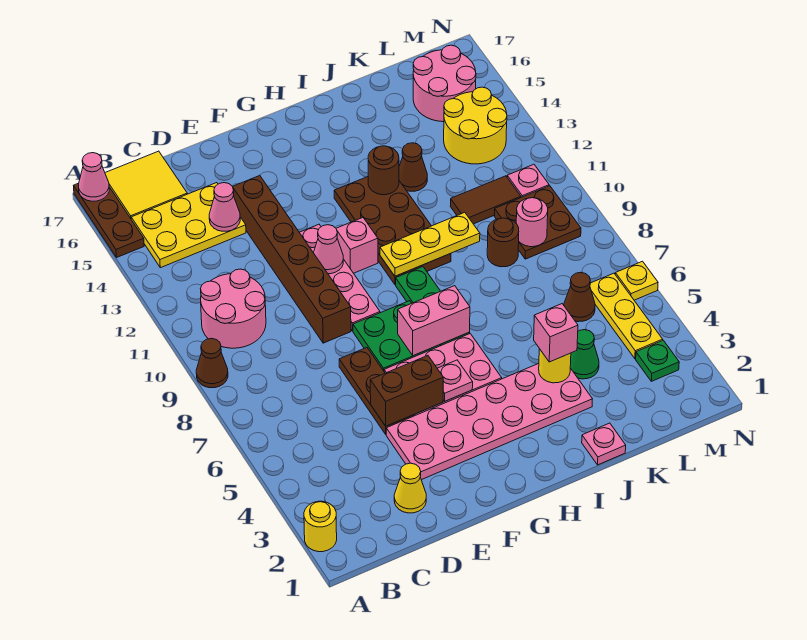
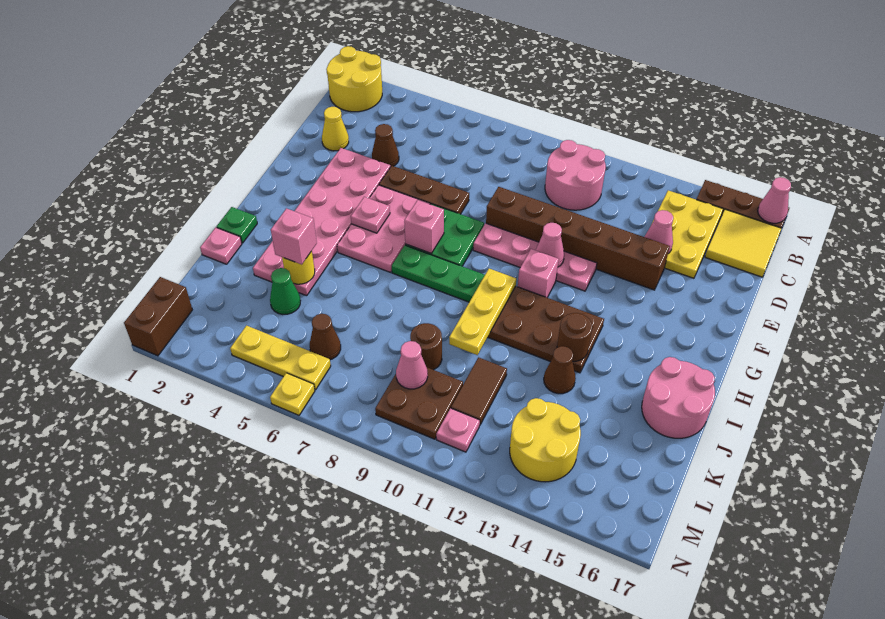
yellow 1x1 round brick [304,501,337,552] -> yellow 2x2 round brick [326,46,382,112]
brown 1x1 cone [196,338,228,388] -> brown 1x1 cone moved to [372,124,399,166]
brown 1x2 brick [370,356,443,426] -> brown 1x2 brick moved to [124,277,192,356]
pink 1x2 brick [398,286,470,356] -> pink 1x1 brick [404,200,444,253]
pink 1x1 round brick [516,198,548,247] -> pink 1x1 cone [396,341,428,389]
pink 2x2 round brick [413,45,476,122] -> pink 2x2 round brick moved to [642,357,715,438]
green 1x1 plate [636,340,679,381] -> green 1x1 plate moved to [217,207,257,243]

